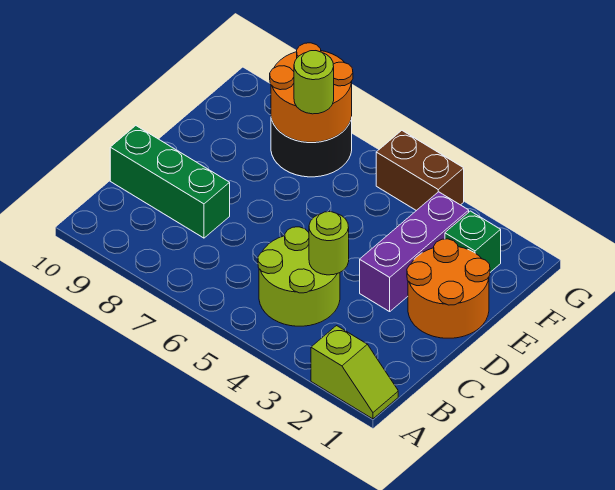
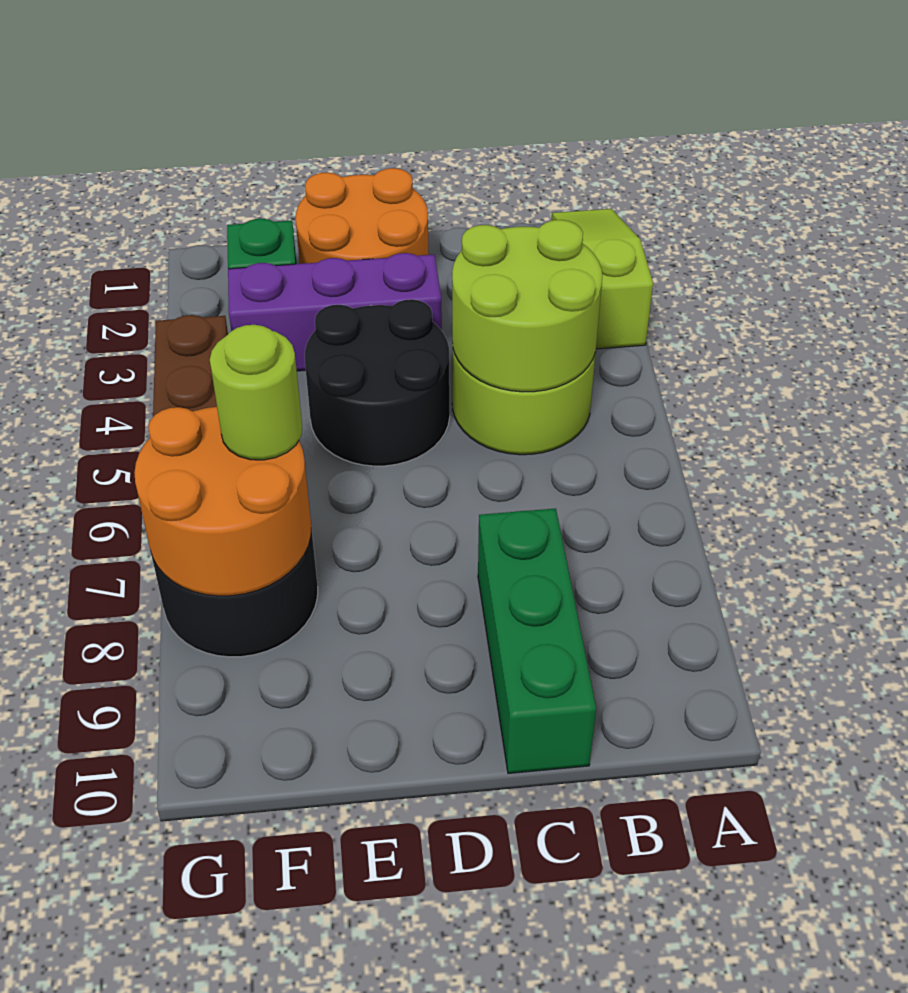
lime 1x2 slope [311,326,398,419] -> lime 1x3 slope [552,209,653,349]
lime 1x1 round brick [309,212,349,275] -> lime 2x2 round brick [452,220,602,392]
none -> black 2x2 round brick [305,299,450,466]

